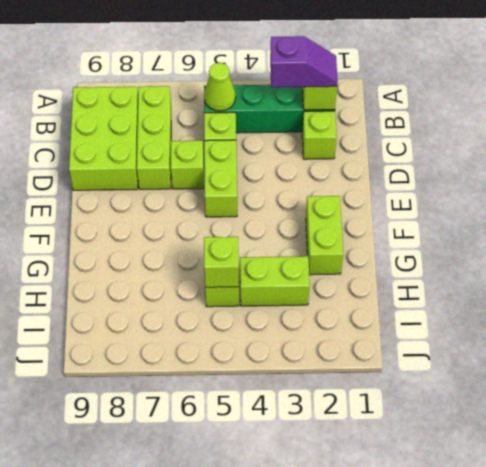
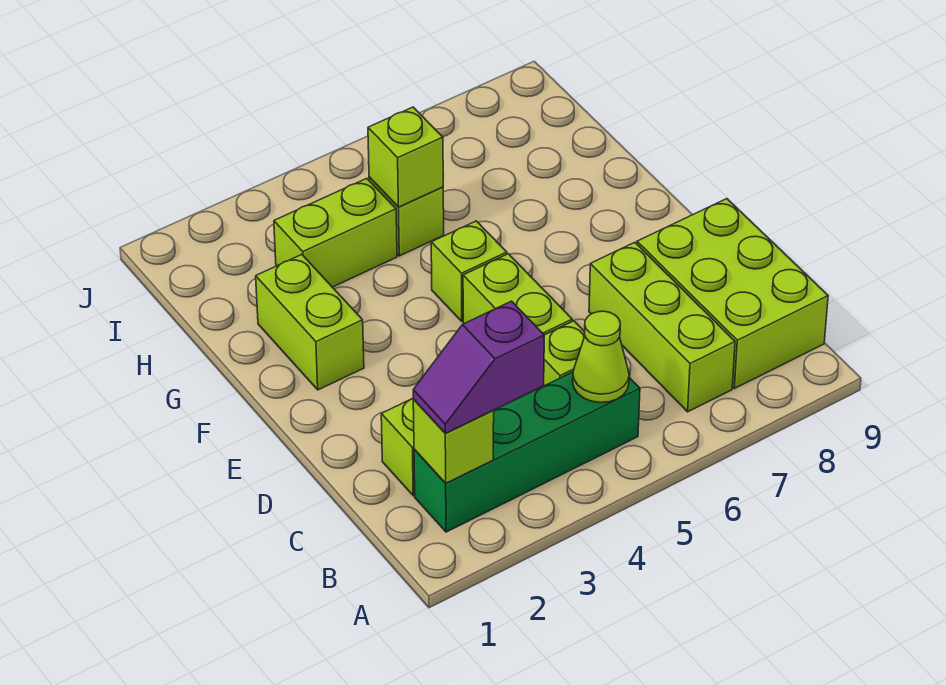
lime 1x1 brick [171,141,204,189] -> lime 1x1 brick moved to [431,221,507,321]

